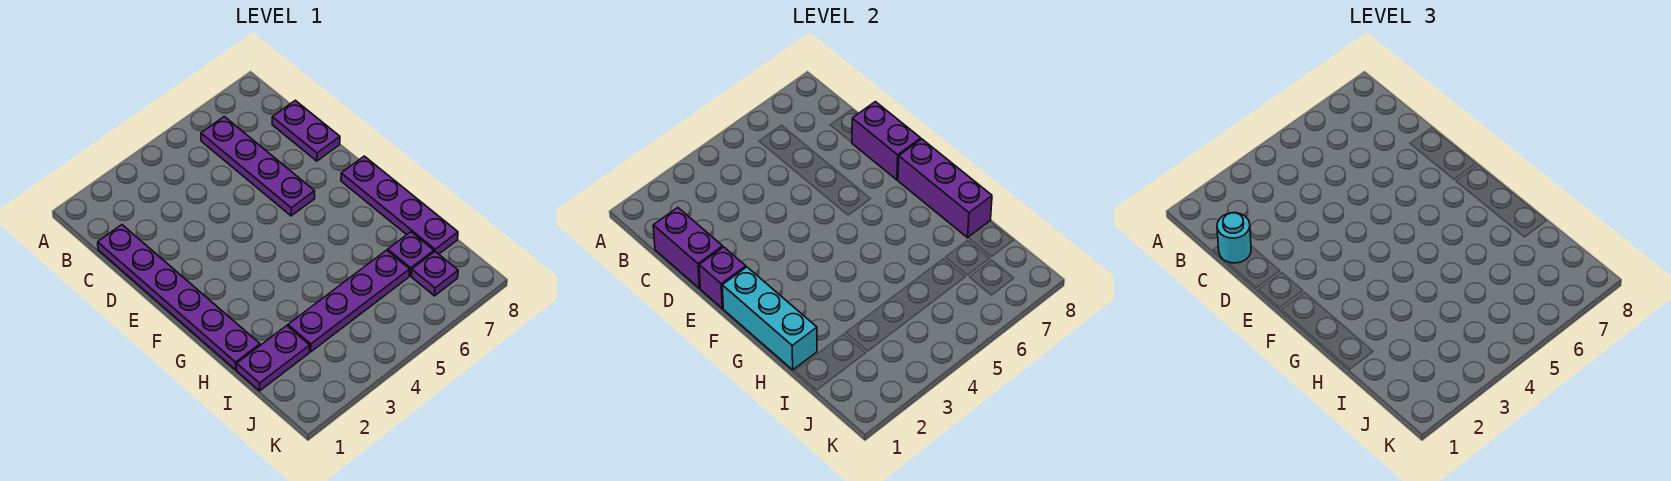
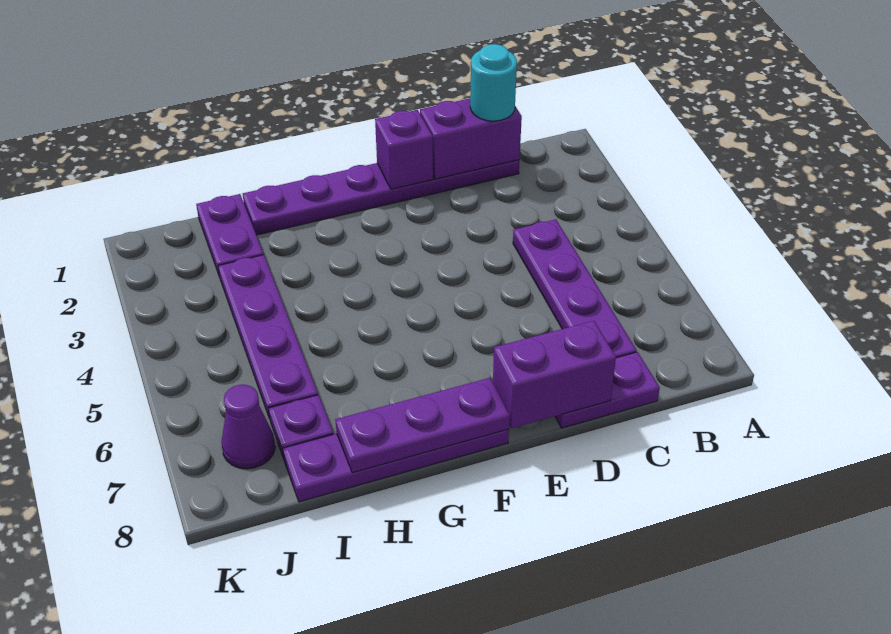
purple 1x4 plate [201,117,315,216] -> purple 1x4 plate turned to [513,219,637,358]
cyan 1x3 brick [722,267,817,370] -> none
purple 1x3 brick [898,139,992,238] -> purple 1x3 plate [335,378,510,473]
purple 1x1 plate [411,252,458,296] -> purple 1x1 cone [222,385,275,469]

